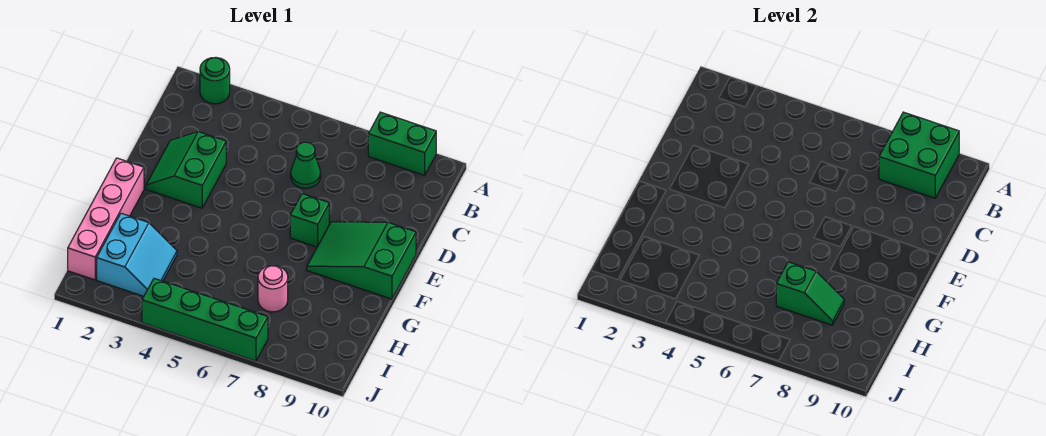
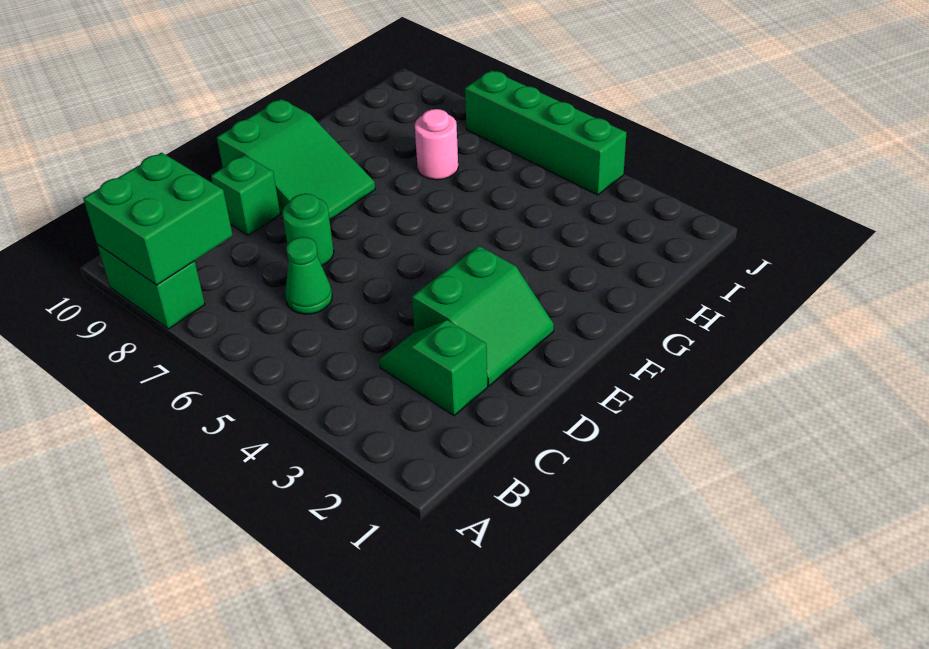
green 1x1 round brick [200,57,230,104] -> green 1x1 round brick moved to [282,194,334,266]
green 1x1 brick [290,194,329,247] -> green 1x1 brick moved to [211,155,280,235]
pink 1x4 brick [68,158,144,280] -> none
cyan 2x2 slope [97,213,177,296] -> none
green 1x2 slope [776,262,844,325] -> green 1x2 slope moved to [379,320,488,416]

